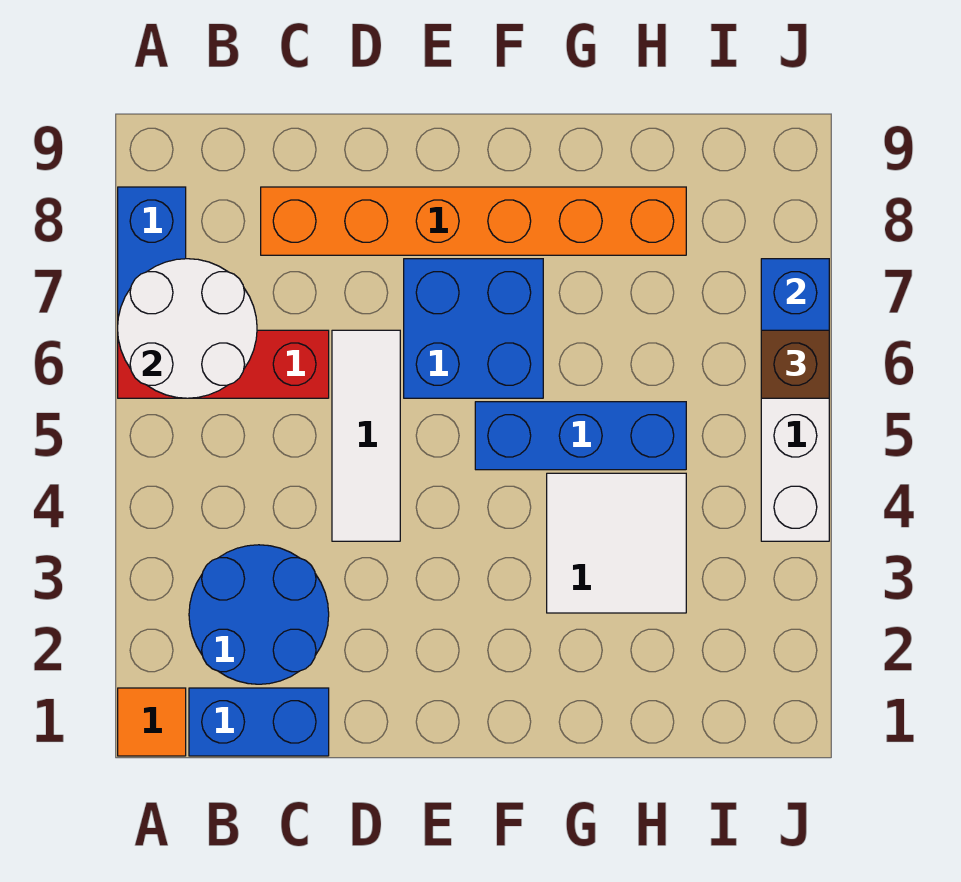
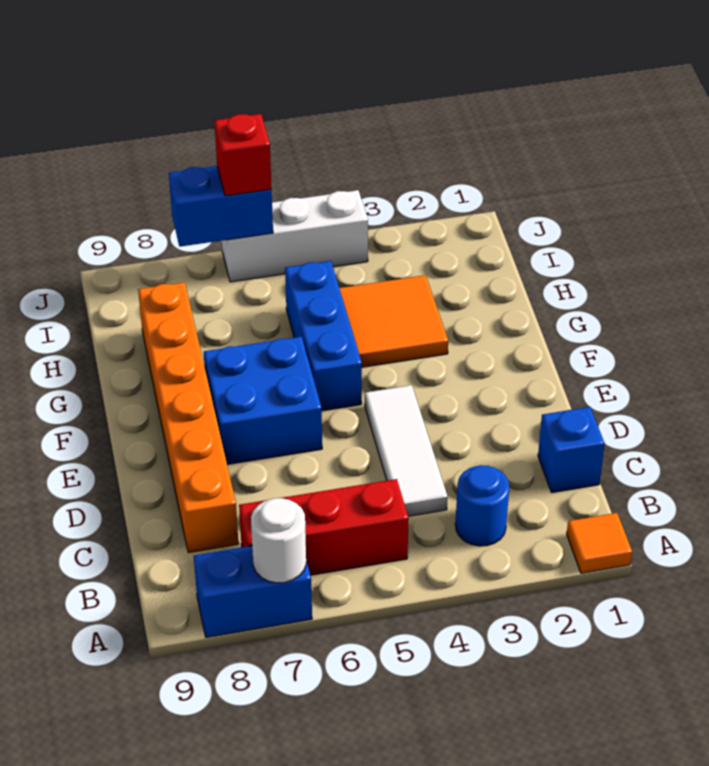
red 1x3 brick [118,330,329,398] -> red 1x3 brick turned to [239,479,409,575]
white 2x2 round brick [118,259,257,398] -> white 1x1 round brick [251,498,306,583]
blue 1x2 brick [189,688,329,756] -> blue 1x1 brick [538,407,605,493]
blue 2x2 round brick [189,545,329,684] -> blue 1x1 round brick [455,465,509,546]
white 1x3 tile [332,330,400,541] -> white 1x3 tile turned to [365,385,448,516]
white 2x2 tile [547,473,686,613] -> orange 2x2 tile [339,275,448,367]
brown 1x1 brick [761,330,829,398] -> red 1x1 brick [214,114,272,196]

